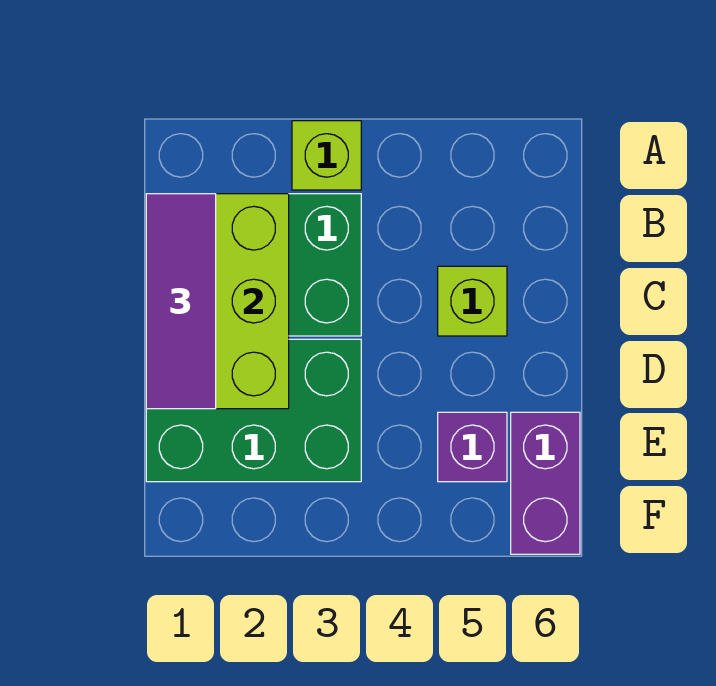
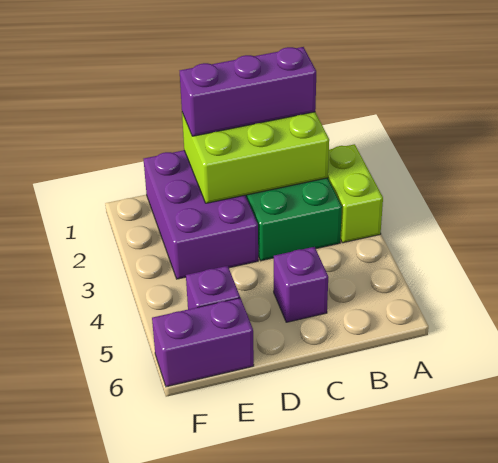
lime 1x1 brick [292,121,361,190] -> lime 1x2 brick [328,144,383,243]
purple 1x3 tile [146,194,216,409] -> purple 1x3 brick [180,47,316,136]
lime 1x1 brick [438,266,507,336] -> purple 1x1 brick [274,247,328,322]
green 2x3 brick [146,339,361,482] -> purple 2x3 brick [144,150,258,279]

